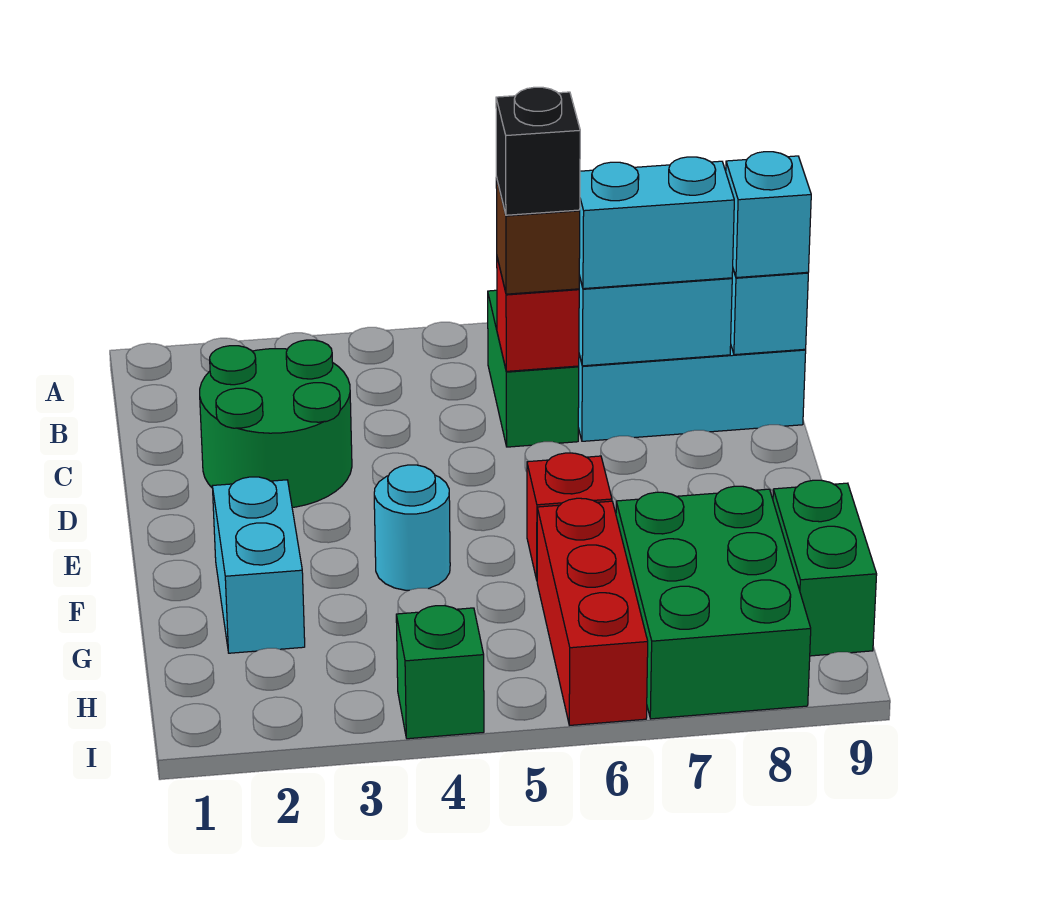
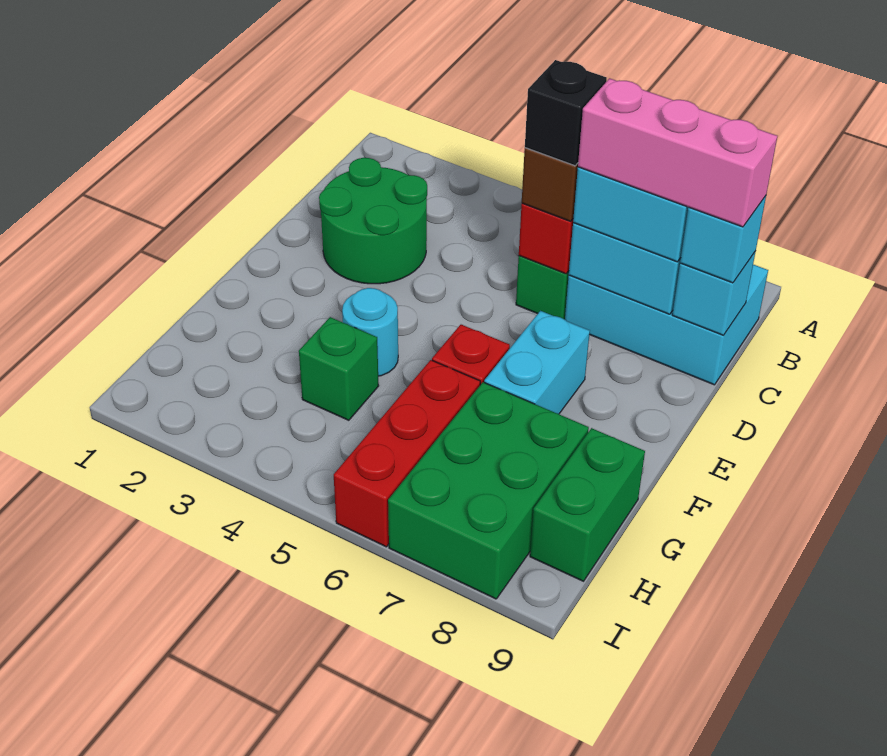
none -> pink 1x3 brick [578,78,777,227]
cyan 1x2 brick [212,477,305,653] -> cyan 1x2 brick moved to [484,311,590,414]
green 1x1 brick [396,606,484,739] -> green 1x1 brick moved to [299,317,379,420]

